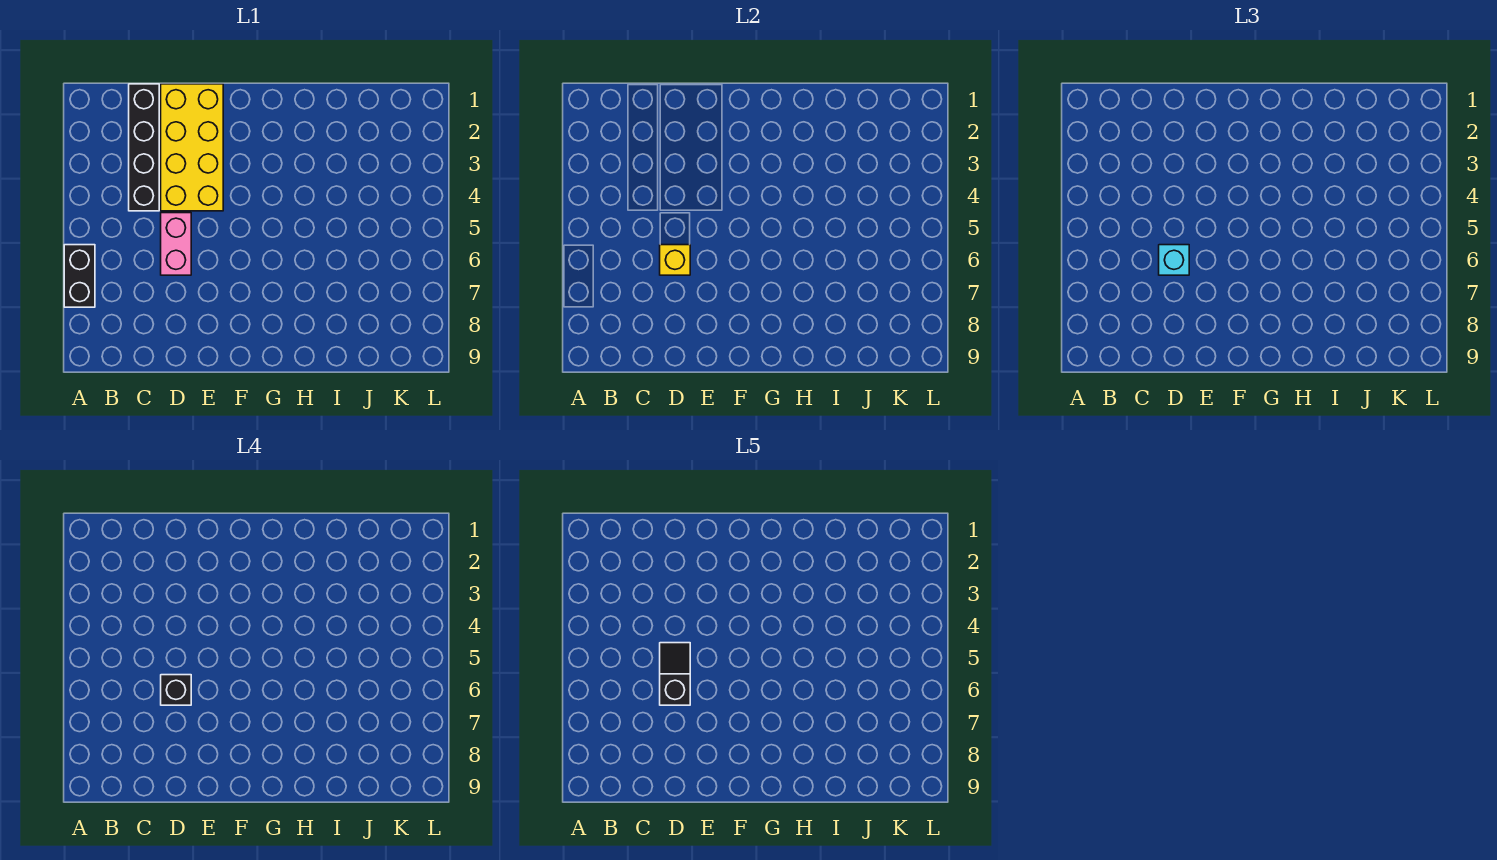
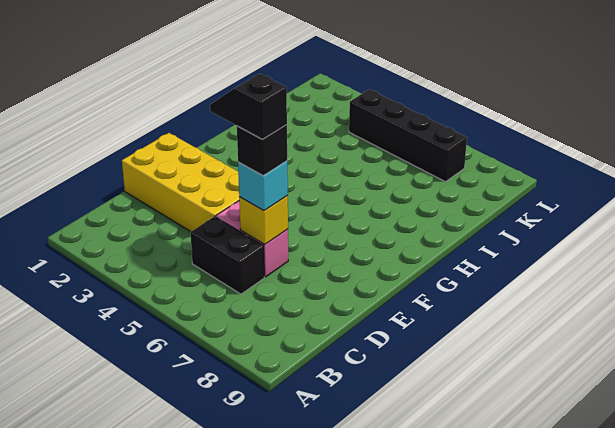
black 1x2 brick [64,245,95,307] -> black 1x2 brick moved to [190,217,264,294]
black 1x4 brick [129,84,159,211] -> black 1x4 brick moved to [349,90,467,182]

